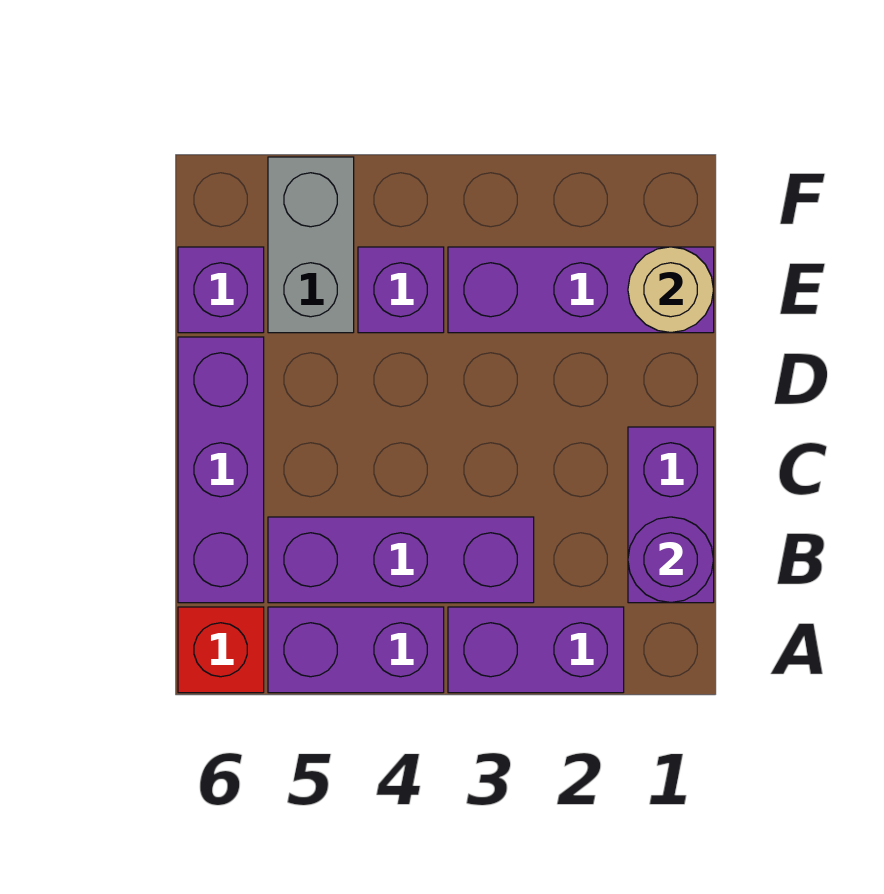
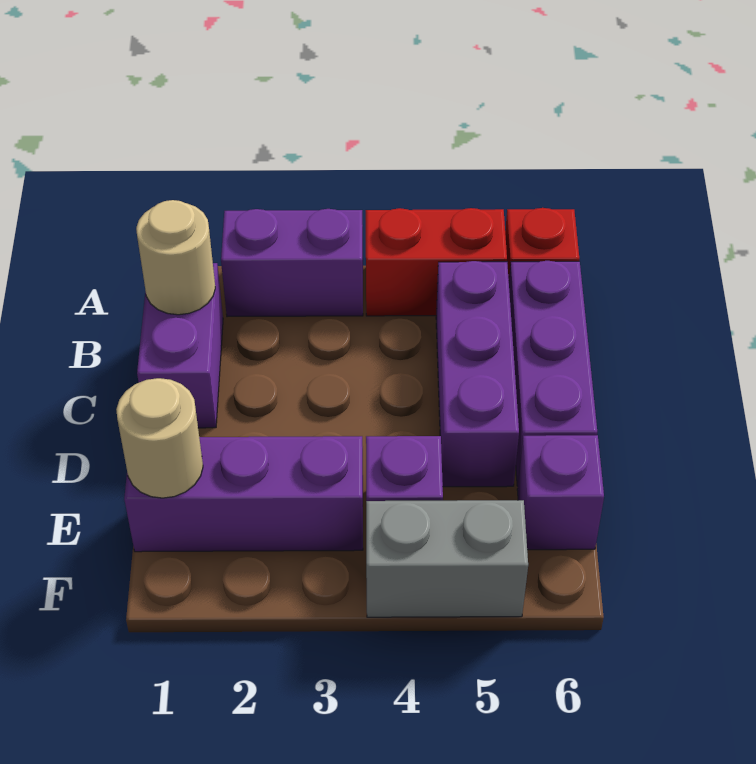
purple 1x2 brick [268,607,444,693] -> red 1x2 brick [366,208,507,316]
purple 1x1 round brick [628,517,714,603] -> tan 1x1 round brick [136,200,215,315]
purple 1x3 brick [268,517,534,603] -> purple 1x3 brick turned to [436,261,519,487]
grey 1x2 brick [268,157,354,333] -> grey 1x2 brick turned to [366,500,528,617]

